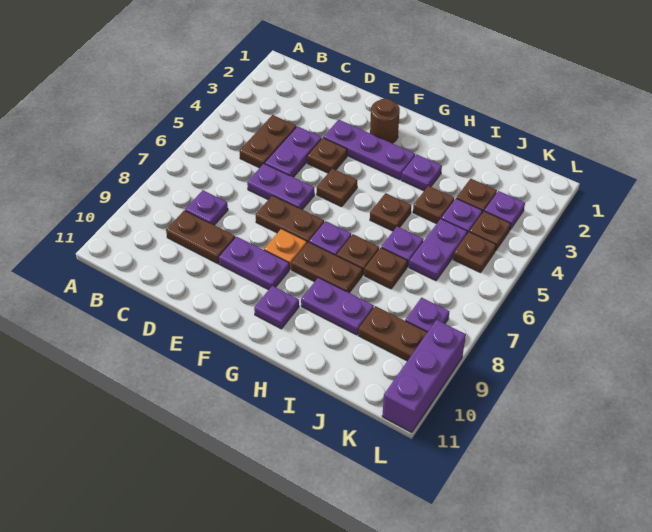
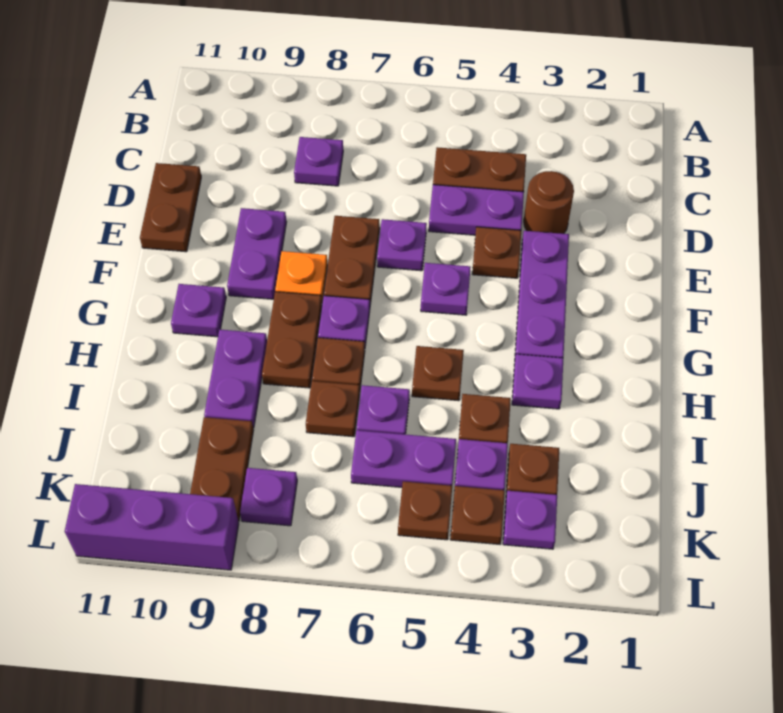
brown 1x2 plate [166,210,235,264] -> brown 1x2 plate moved to [140,163,201,252]
purple 1x2 plate [247,164,315,210] -> purple 1x1 plate [377,219,427,271]
brown 1x1 round brick [370,98,400,143] -> brown 1x1 round brick moved to [524,171,574,234]
brown 1x1 plate [317,169,357,207] -> purple 1x1 plate [421,263,471,315]

